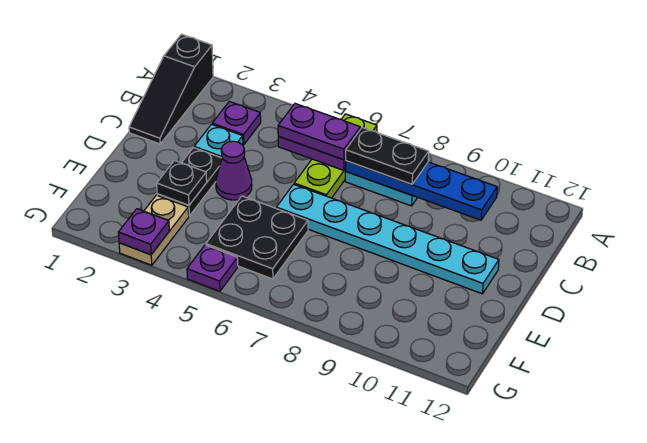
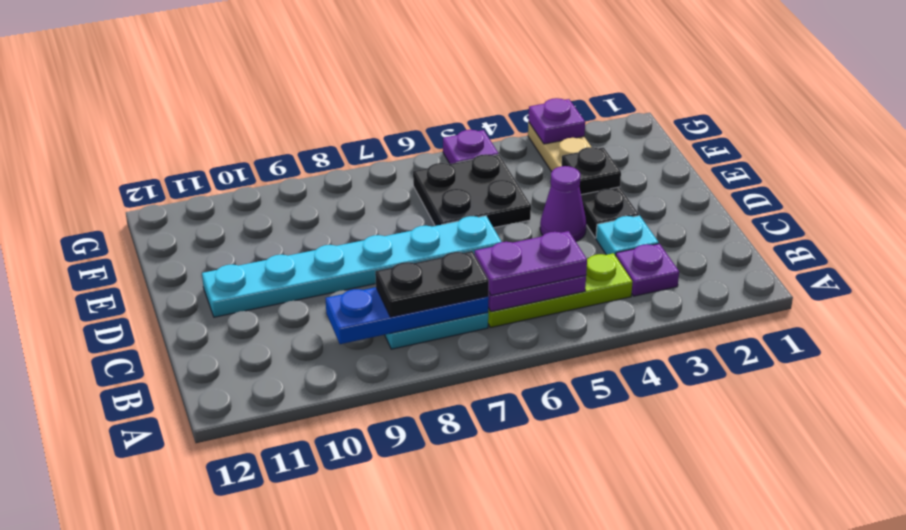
black 1x3 slope [129,34,213,144] -> none
lime 1x3 plate [294,114,377,198] -> lime 1x3 plate turned to [488,253,632,328]
blue 1x4 plate [345,161,497,220] -> blue 1x3 plate [326,287,489,344]

